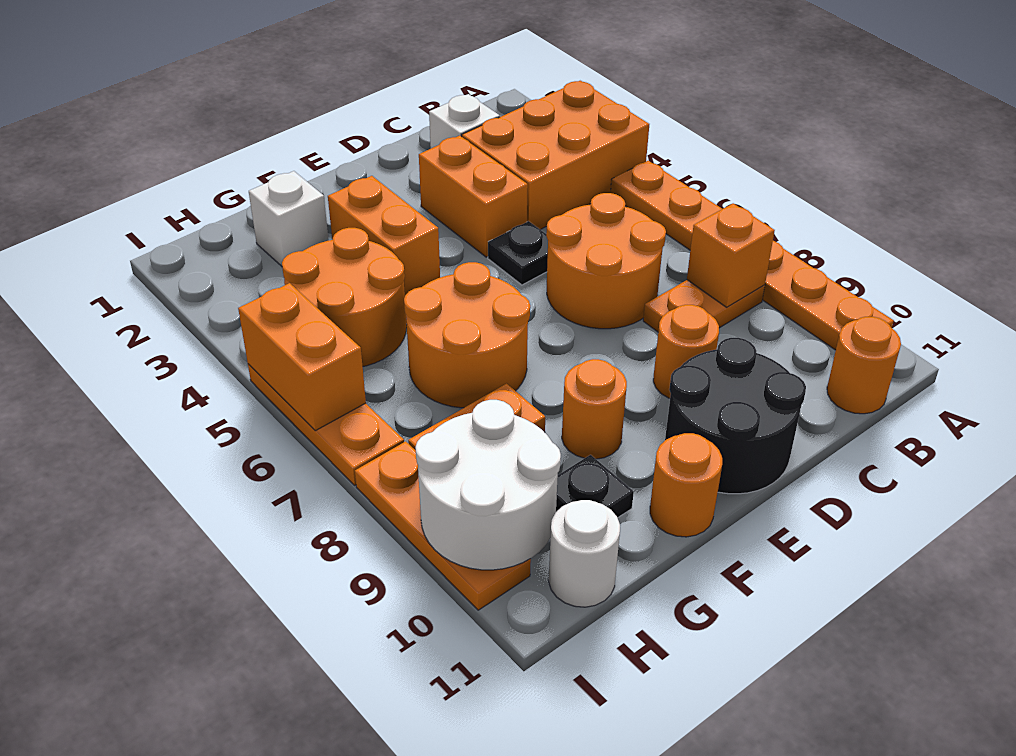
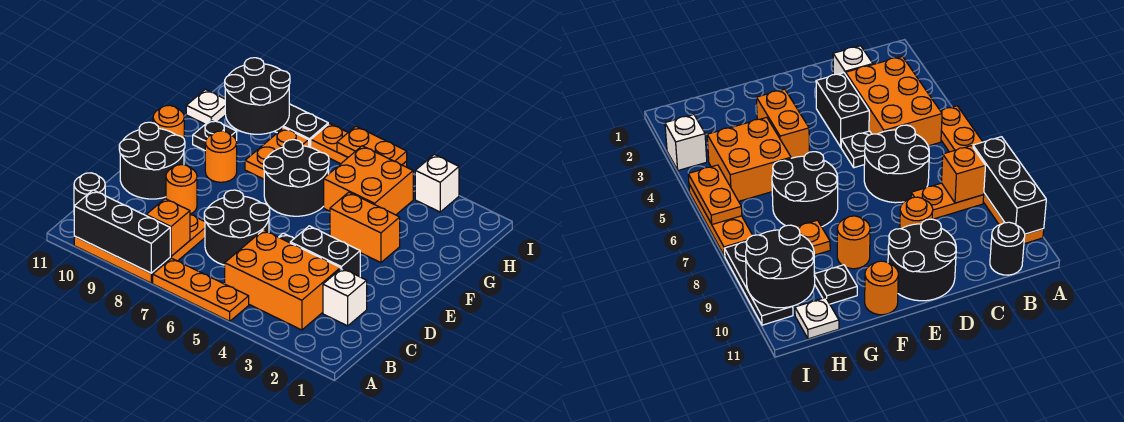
orange 2x3 brick [462,81,649,230] -> orange 2x3 brick turned to [225,230,340,330]
none -> black 1x3 brick [74,190,170,273]
orange 1x1 round brick [827,317,901,414] -> black 1x1 round brick [74,173,105,206]
orange 2x2 round brick [546,193,666,329] -> black 2x2 round brick [204,190,270,265]
orange 1x2 brick [419,136,528,257] -> black 1x2 brick [290,226,360,277]
orange 2x2 round brick [404,262,530,408] -> black 2x2 round brick [264,140,329,216]
white 1x1 brick [249,171,329,266] -> white 1x1 brick moved to [415,154,459,212]
orange 2x2 round brick [282,228,407,366] -> orange 2x2 brick [324,146,413,215]
white 2x2 round brick [415,400,561,570] -> black 2x2 round brick [225,58,290,134]
white 1x1 round brick [549,500,620,607] -> white 1x1 plate [186,89,225,124]
orange 1x2 brick [238,283,366,431] -> orange 1x2 plate [337,126,407,165]
orange 1x3 plate [355,441,531,610] -> black 1x3 plate [274,104,328,147]

